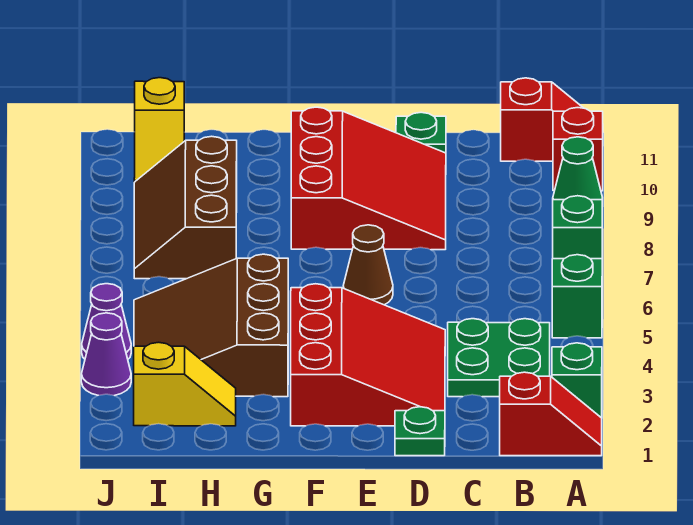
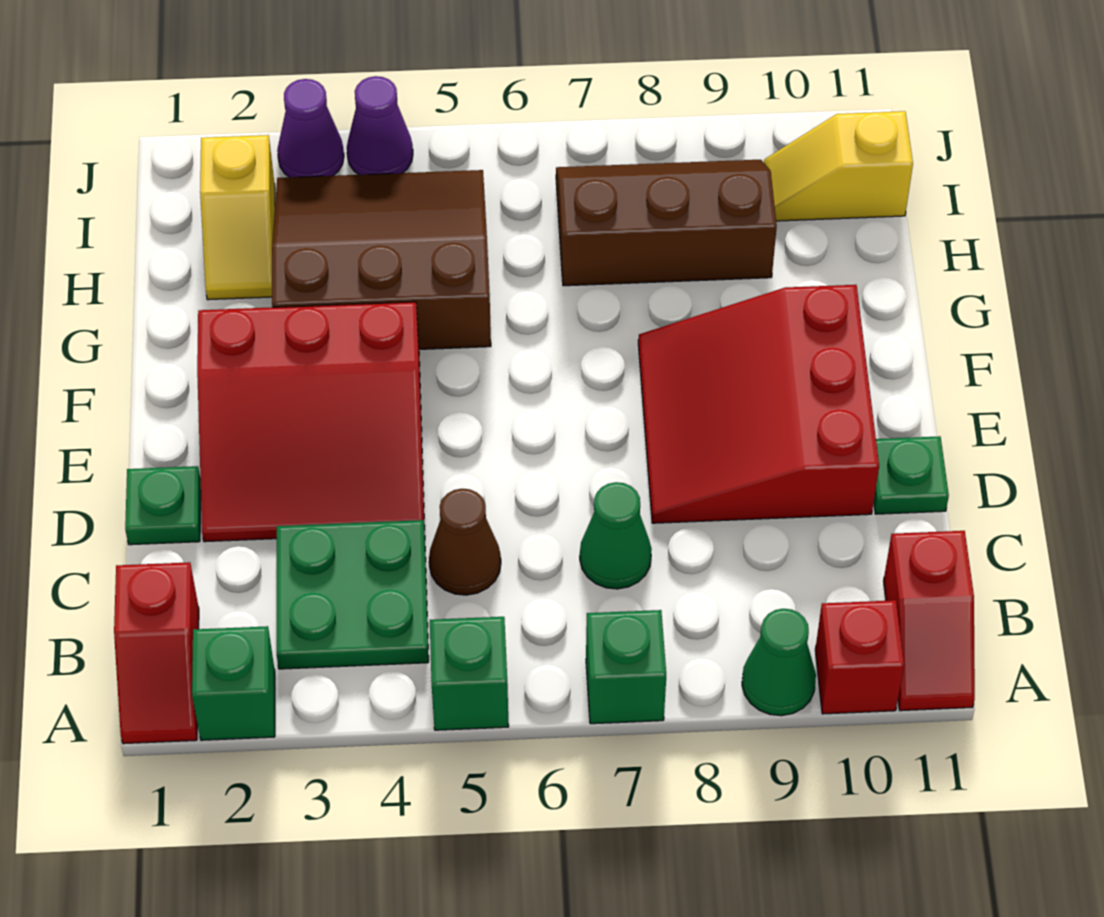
none -> green 1x1 cone [580,482,652,589]
red 3x3 slope [291,107,446,250] -> red 3x3 slope turned to [638,285,879,523]
brown 1x1 cone [343,225,393,305] -> brown 1x1 cone moved to [429,489,501,595]

